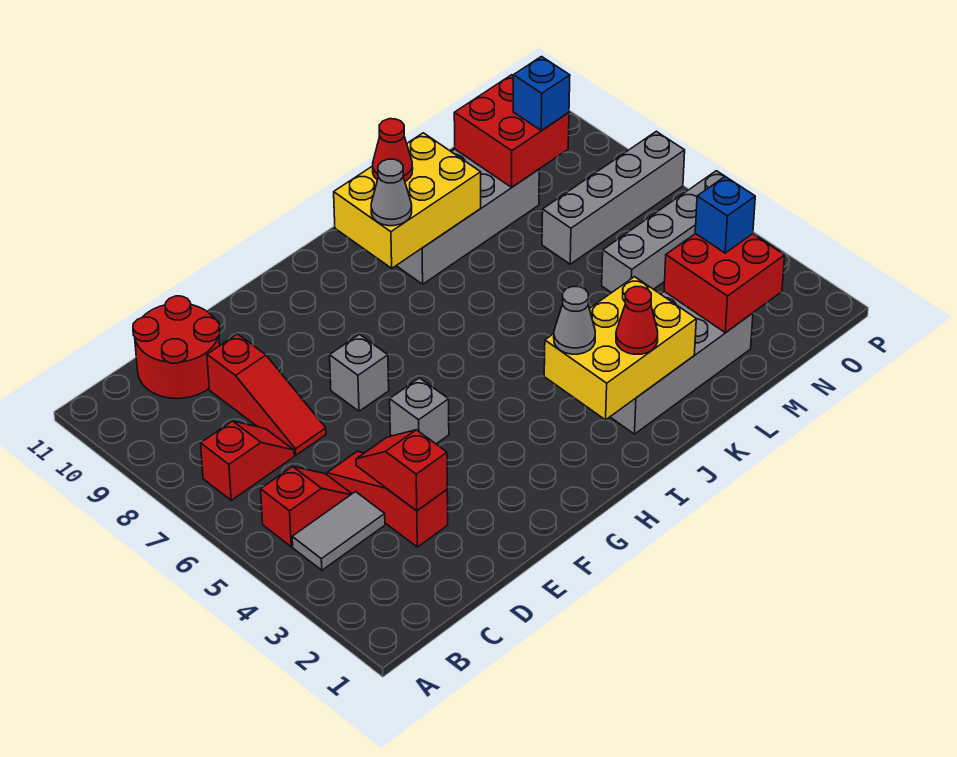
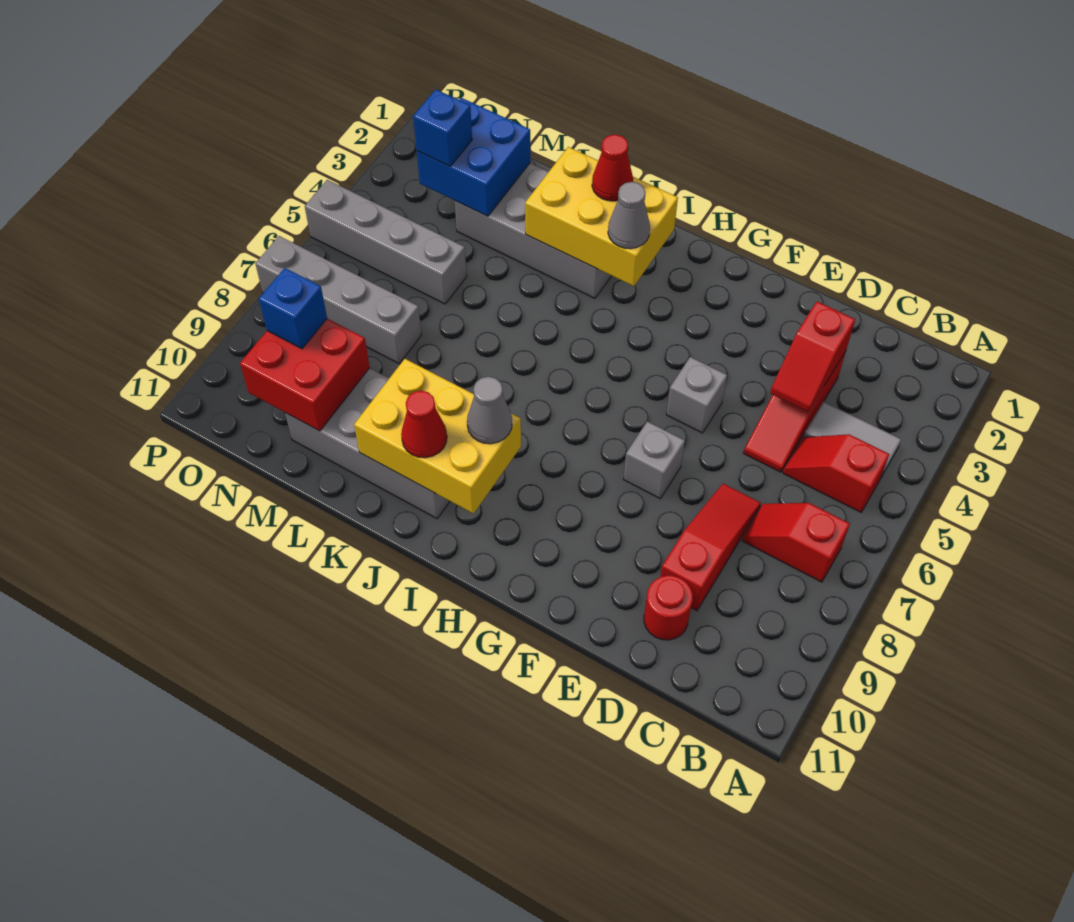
red 2x2 round brick [133,296,220,399] -> red 1x1 round brick [644,575,693,640]
red 2x2 brick [664,234,785,333] -> blue 2x2 brick [417,98,530,216]

